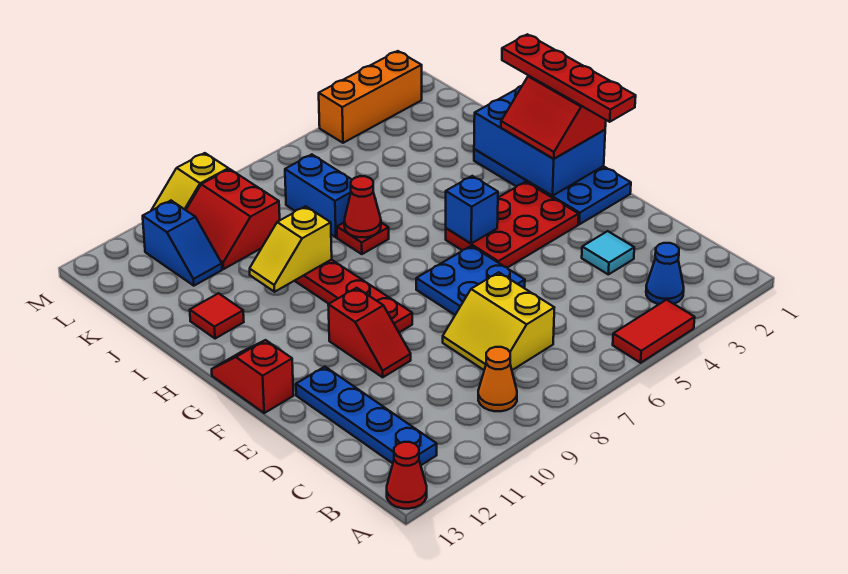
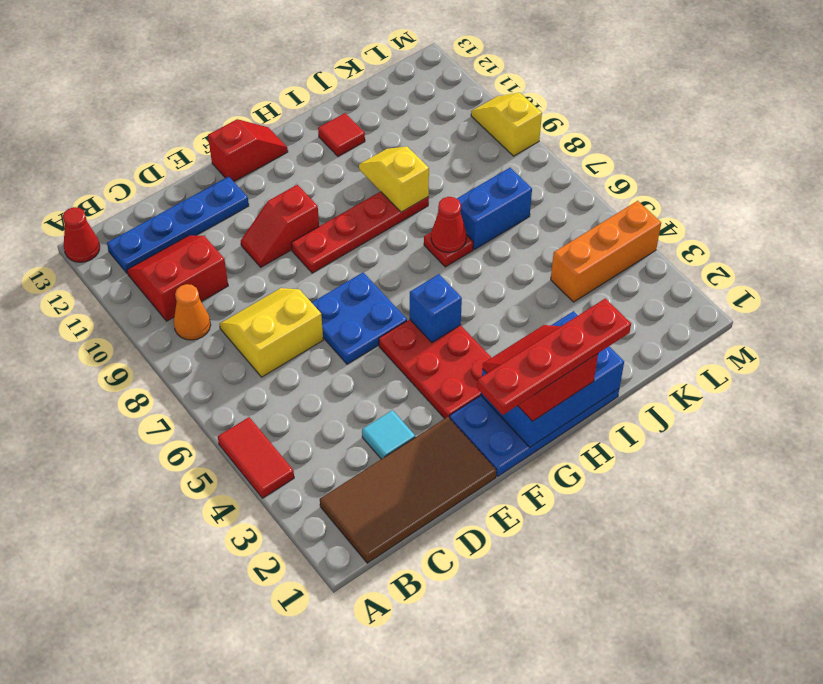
none -> brown 2x4 tile [320,417,497,563]
blue 1x1 cone [646,243,684,304] -> none
red 2x2 slope [186,169,280,269] -> red 2x2 slope moved to [127,236,228,321]
blue 1x2 slope [143,201,222,286] -> none
orange 1x3 brick [319,51,422,143] -> orange 1x3 brick turned to [551,201,661,302]

